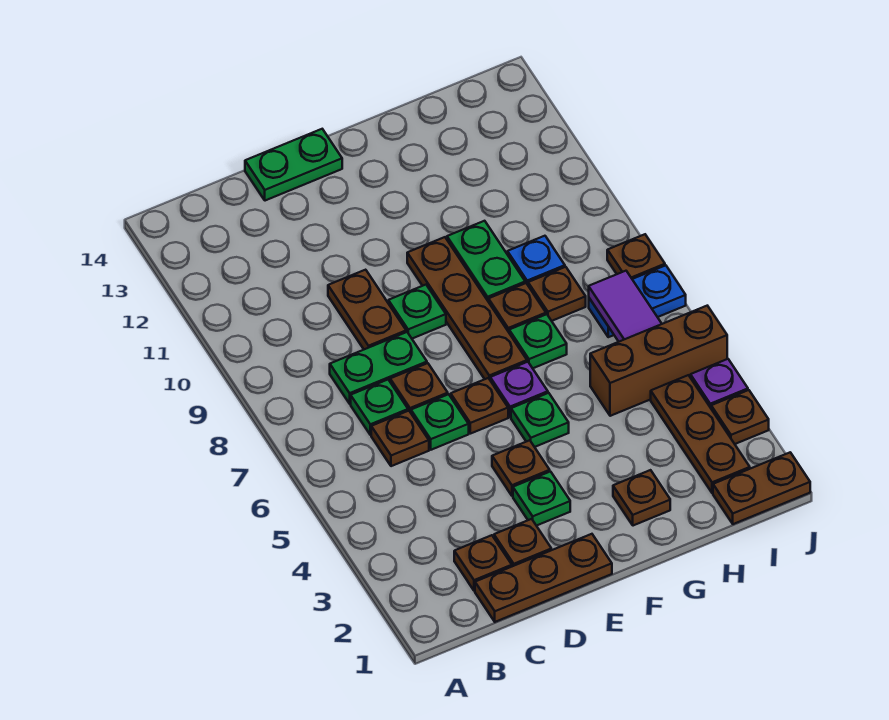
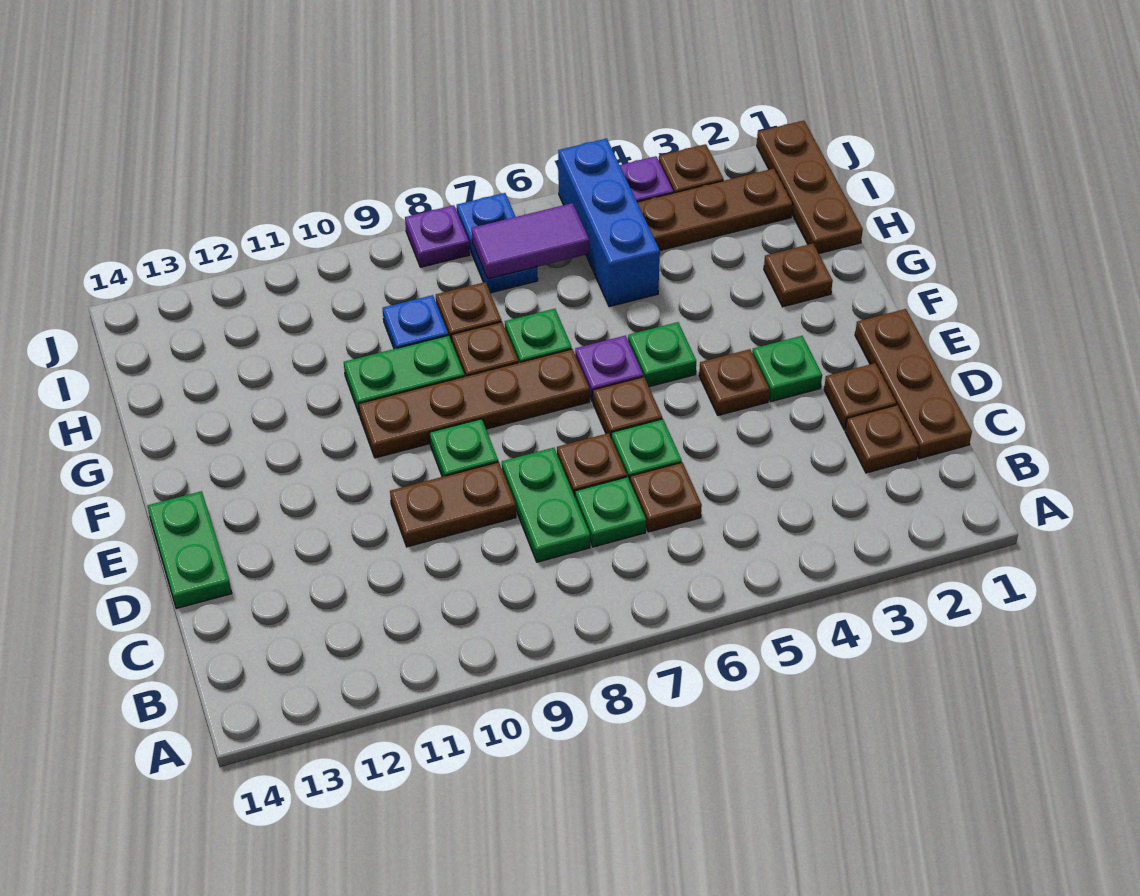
brown 1x3 brick [590,306,727,416] -> blue 1x3 brick [558,138,660,307]
brown 1x2 plate [713,452,810,524] -> brown 1x3 plate [757,121,863,253]
brown 1x1 plate [607,234,665,279] -> purple 1x1 plate [405,205,470,267]

